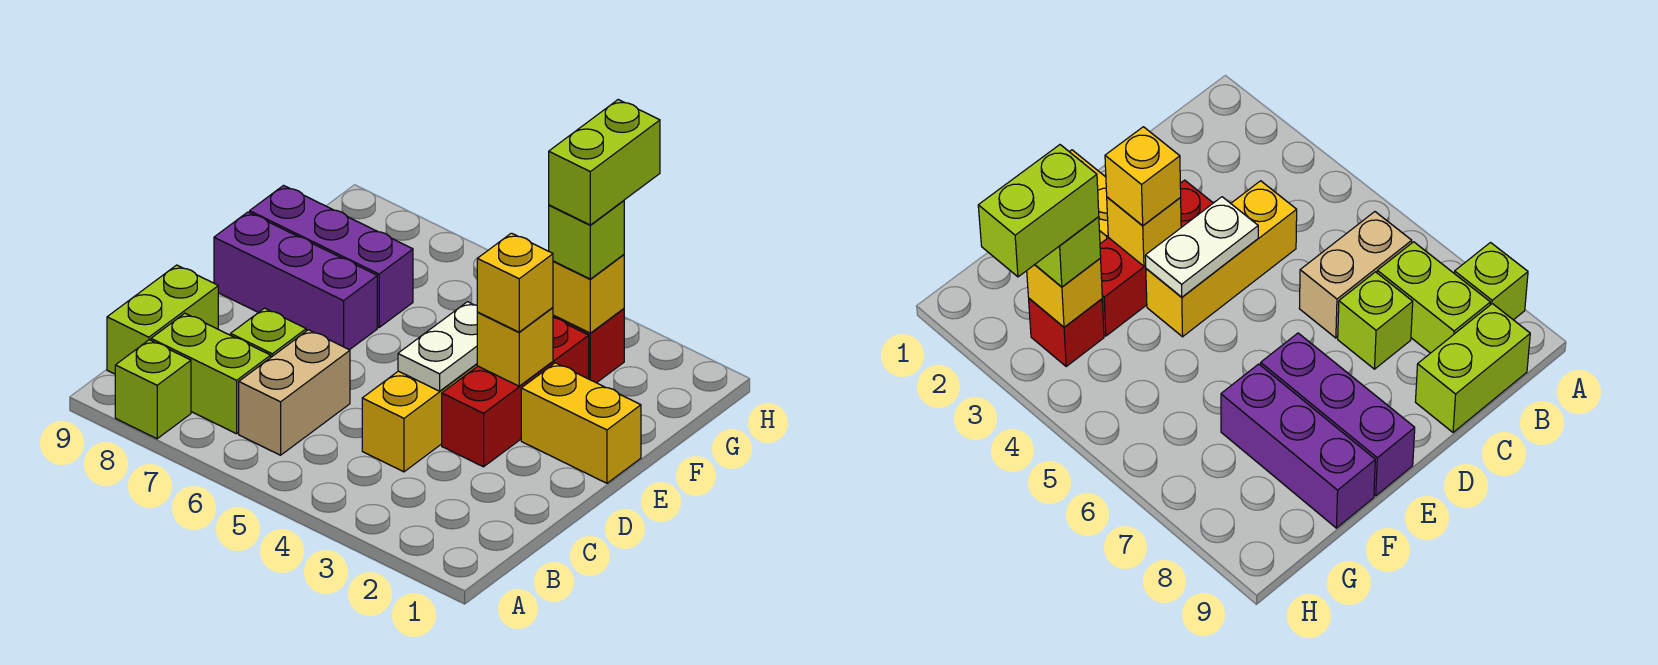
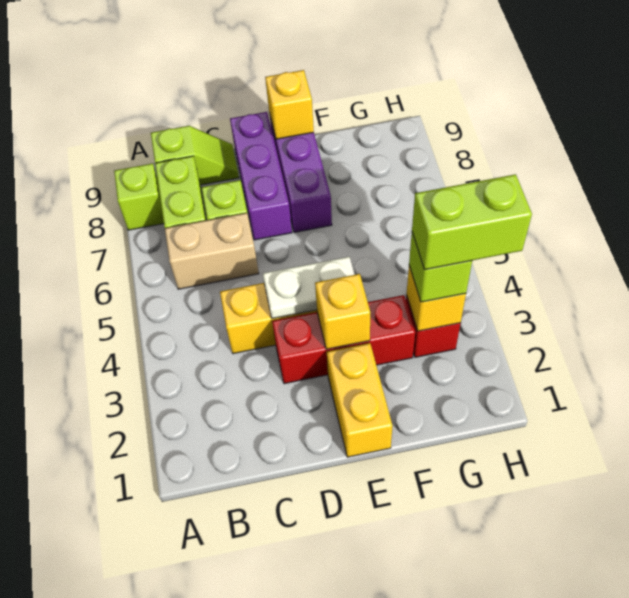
lime 1x2 brick [107,265,218,374] -> lime 1x2 slope [151,126,239,185]
yellow 1x1 brick [477,233,553,332] -> yellow 1x1 brick moved to [265,70,314,139]
purple 1x3 brick [250,186,413,327] -> purple 1x3 brick moved to [230,112,292,240]

